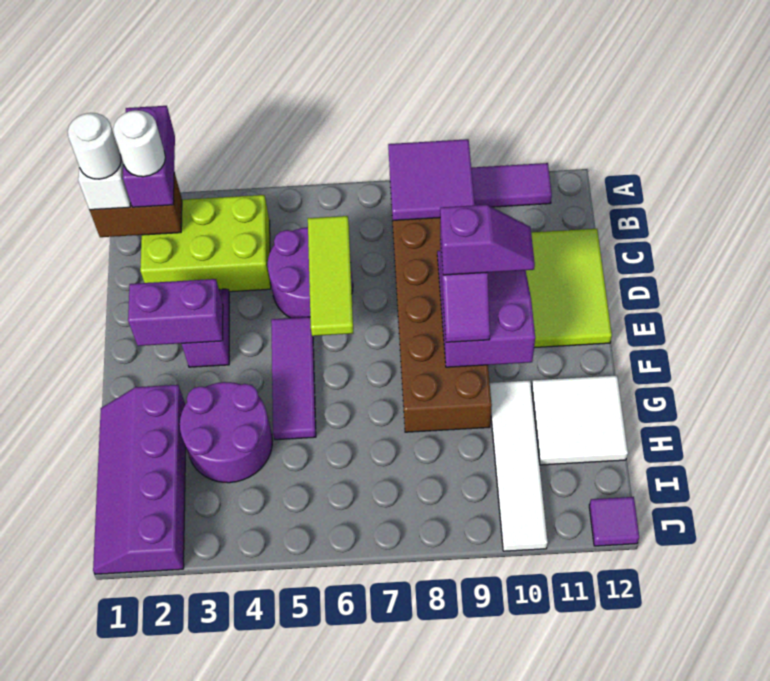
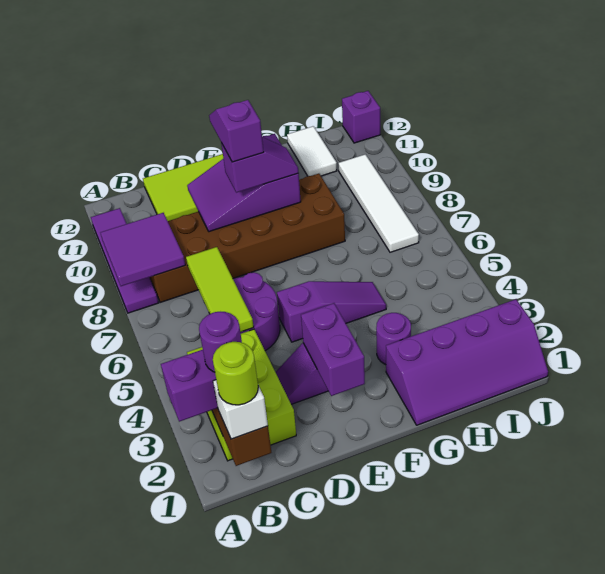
white 1x1 round brick [68,113,121,179] -> lime 1x1 round brick [213,342,258,405]
white 1x1 round brick [113,110,165,177] -> purple 1x1 round brick [199,312,242,372]
lime 1x3 tile [308,216,353,336] -> lime 1x3 tile turned to [186,247,254,332]
purple 1x3 tile [271,317,316,440] -> purple 1x3 slope [277,281,386,342]
purple 2x2 round brick [180,382,273,483] -> purple 1x1 round brick [376,313,411,365]
white 1x4 tile [490,380,548,551] -> white 1x4 tile turned to [338,154,419,252]
white 2x2 tile [532,375,628,465] -> white 1x2 tile [287,126,337,176]
purple 1x1 tile [589,497,639,546] -> purple 1x1 brick [342,91,380,143]

